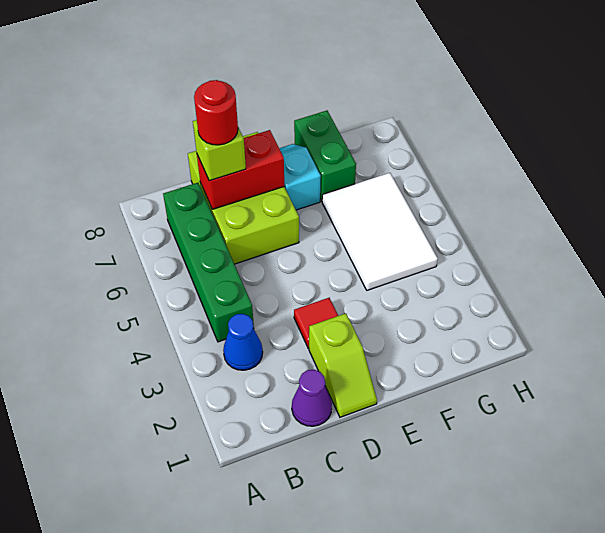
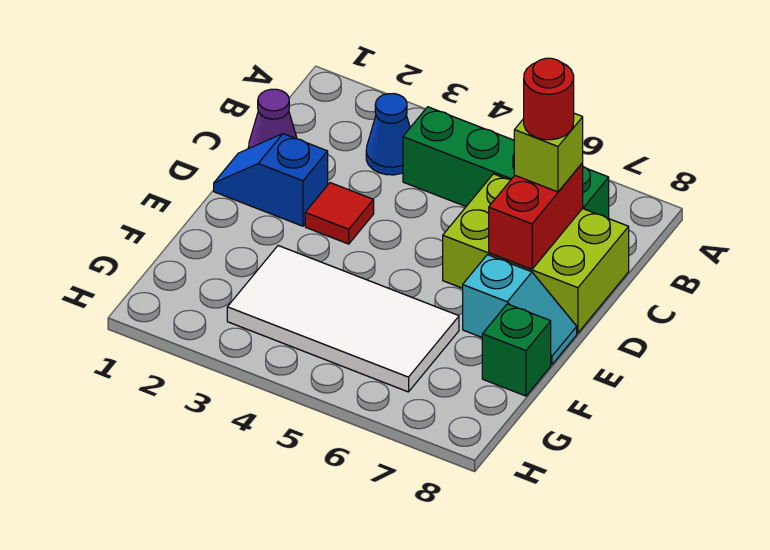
lime 1x2 slope [309,313,377,417] -> blue 1x2 slope [214,134,328,226]
white 2x3 tile [322,173,438,290] -> white 2x4 tile [227,246,459,392]
green 1x2 brick [294,111,356,201] -> green 1x1 brick [482,304,551,396]

